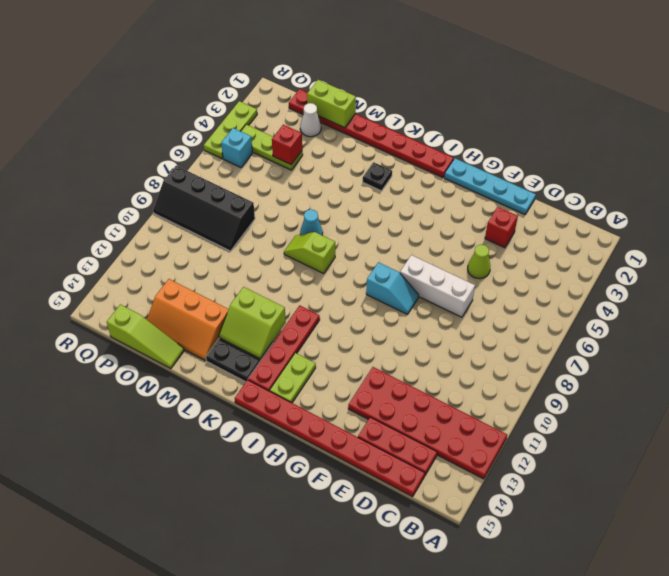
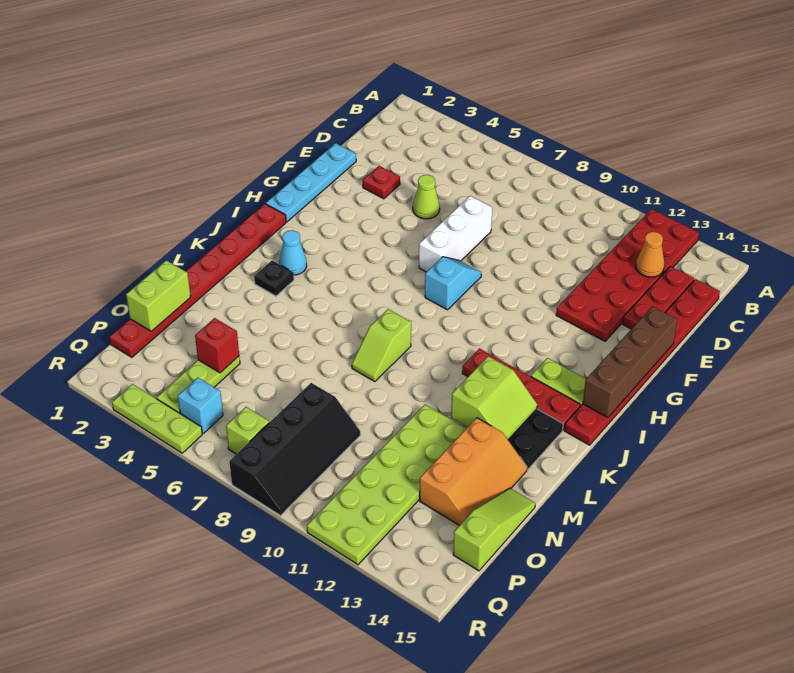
none -> orange 1x1 cone [636,232,664,277]
red 1x1 brick [485,207,518,248] -> red 1x1 plate [363,166,400,199]
none -> brown 1x4 brick [583,306,677,418]
cyan 1x1 cone [300,210,323,235] -> cyan 1x1 cone moved to [279,230,307,275]
none -> lime 2x6 plate [307,405,466,565]
white 1x1 cone [300,103,321,137] -> none
none -> lime 1x1 brick [226,407,269,454]

